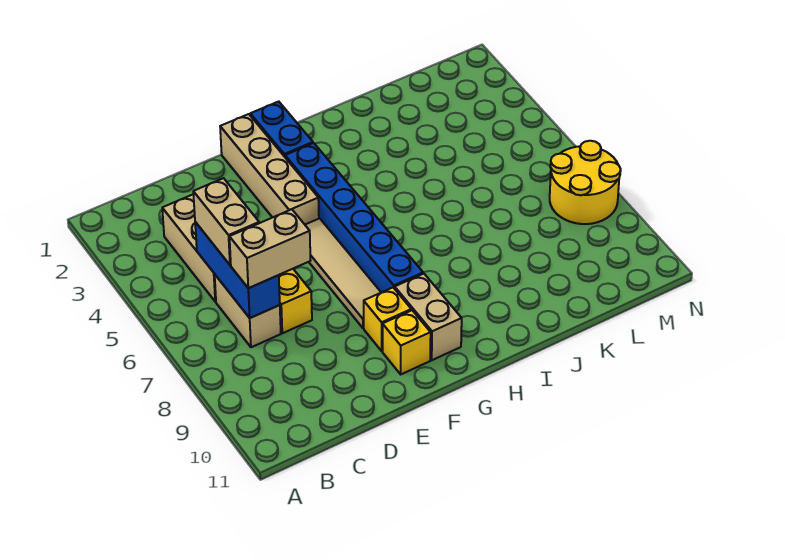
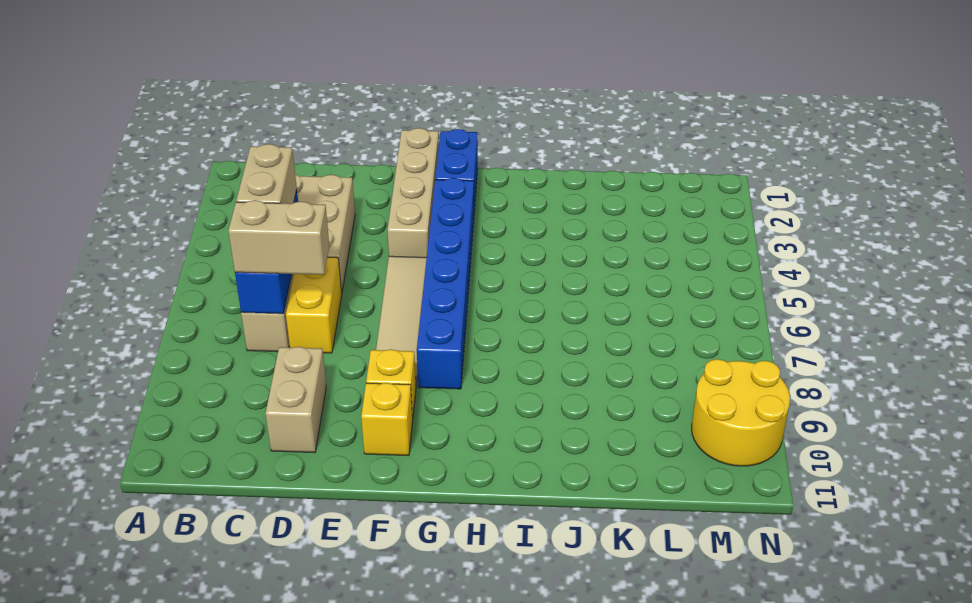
tan 1x2 brick [395,274,462,360] -> tan 1x2 brick moved to [265,347,326,453]
yellow 2x2 round brick [550,141,621,224] -> yellow 2x2 round brick moved to [692,359,790,466]

